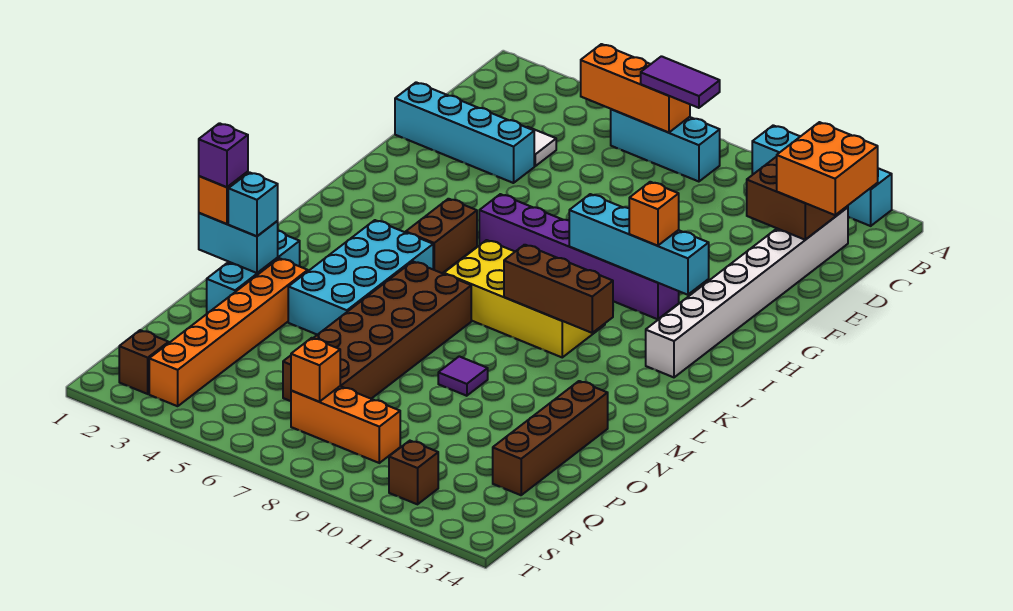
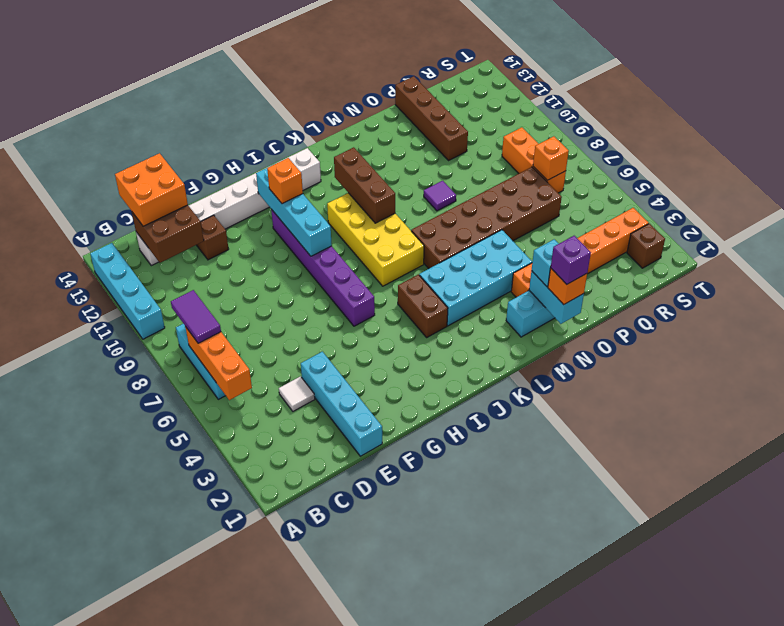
brown 1x2 brick [406,199,477,273] -> brown 1x2 brick turned to [398,274,448,337]
brown 1x4 brick [493,381,608,495] -> brown 1x4 brick turned to [395,76,468,160]
brown 1x1 brick [389,441,438,504] -> brown 1x1 brick moved to [197,215,229,260]

